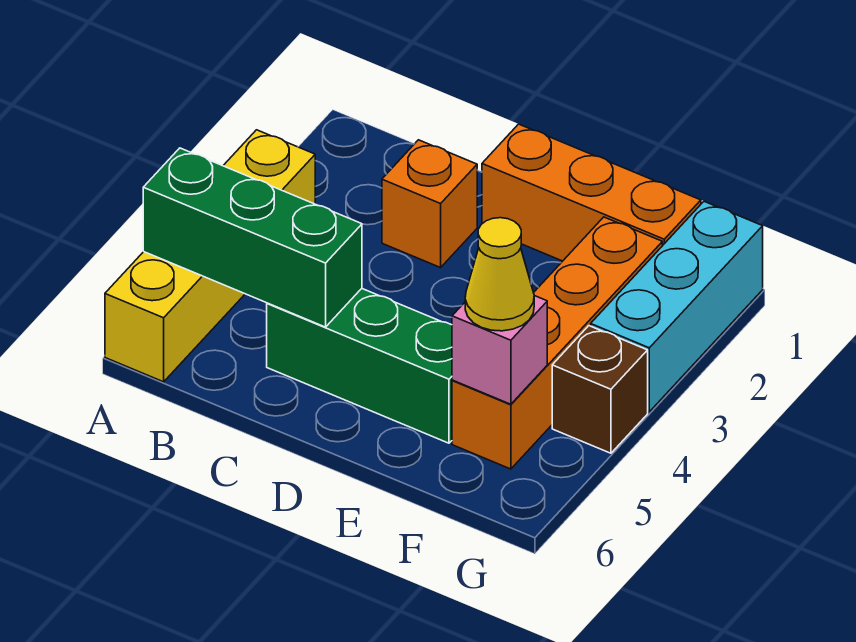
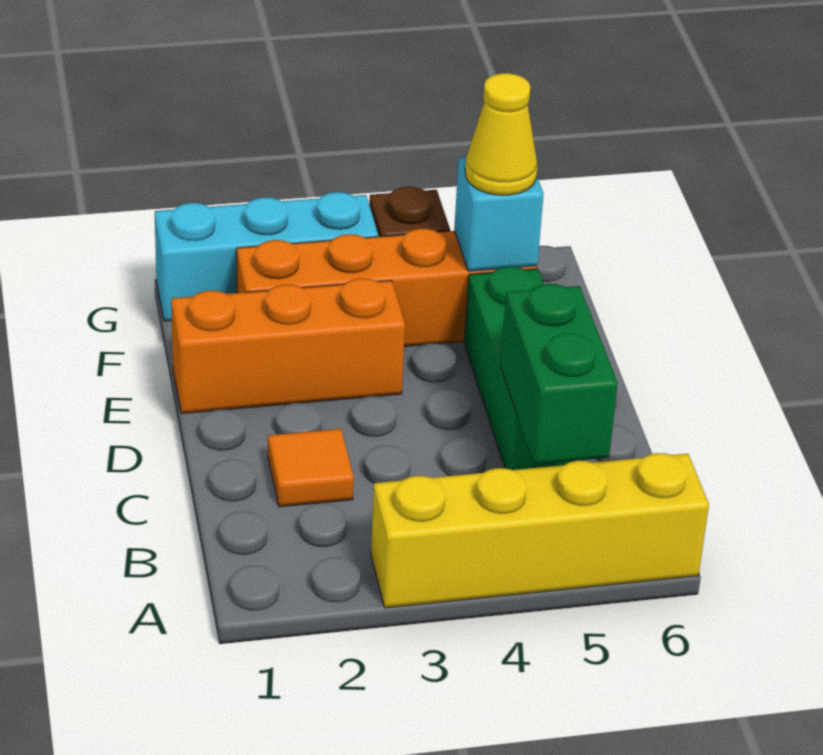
green 1x3 brick [143,148,362,327] -> green 1x2 brick [500,284,618,465]
orange 1x1 brick [382,140,477,268] -> orange 1x1 tile [268,429,354,507]
orange 1x3 brick [482,124,701,261] -> orange 1x3 brick turned to [171,278,405,414]
pink 1x1 brick [452,296,547,404] -> cyan 1x1 brick [454,158,544,271]

